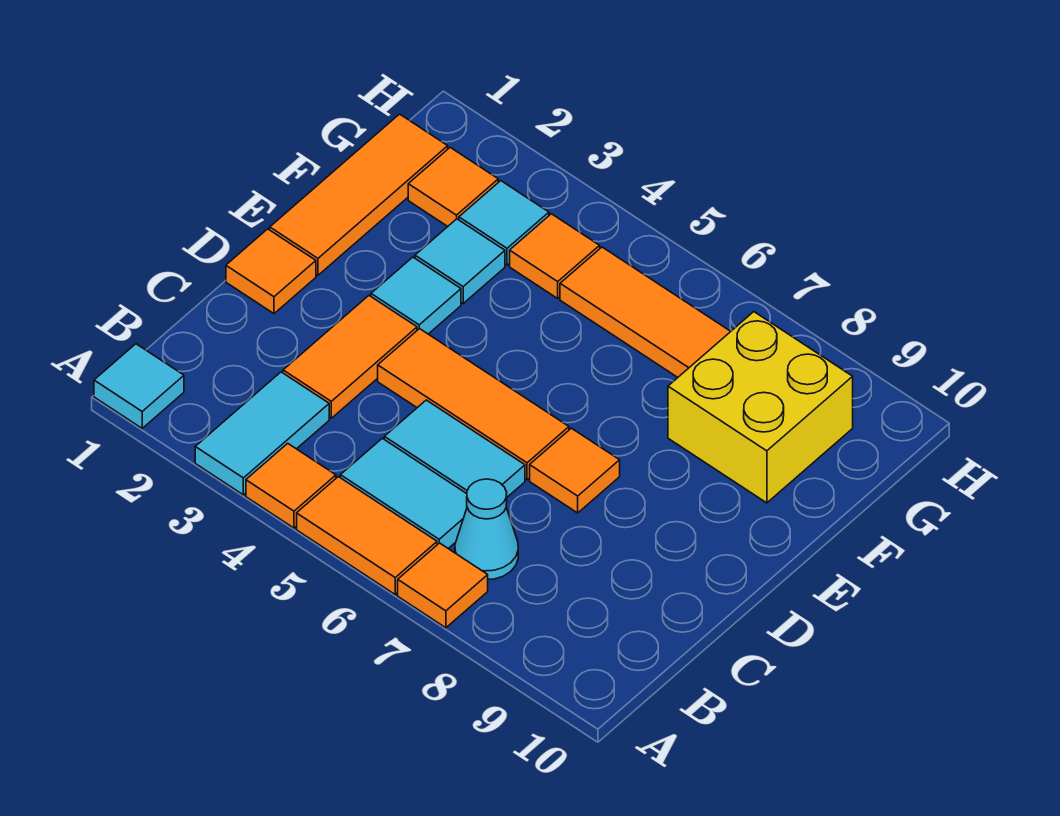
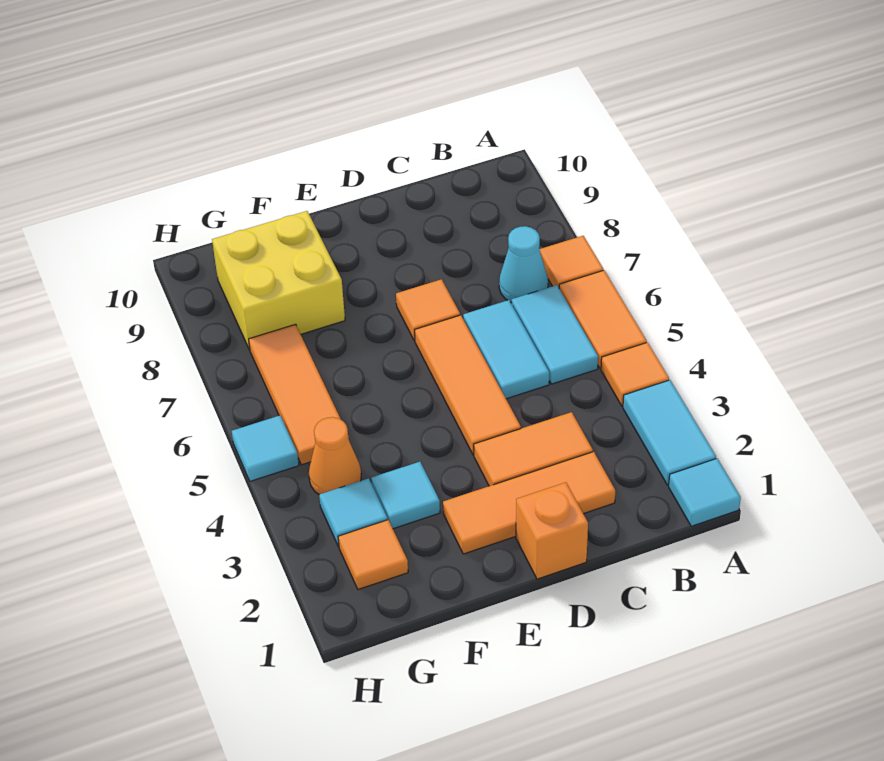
cyan 1x2 tile [195,372,329,495] -> cyan 1x2 tile turned to [623,380,716,485]
orange 1x1 tile [226,229,316,314] -> orange 1x1 brick [516,482,588,579]
orange 1x3 tile [270,114,448,275] -> orange 1x3 tile moved to [443,452,615,554]
cyan 1x1 tile [371,257,461,334] -> cyan 1x1 tile moved to [232,416,299,481]
orange 1x1 tile [510,214,600,298] -> orange 1x1 cone [309,417,361,494]

